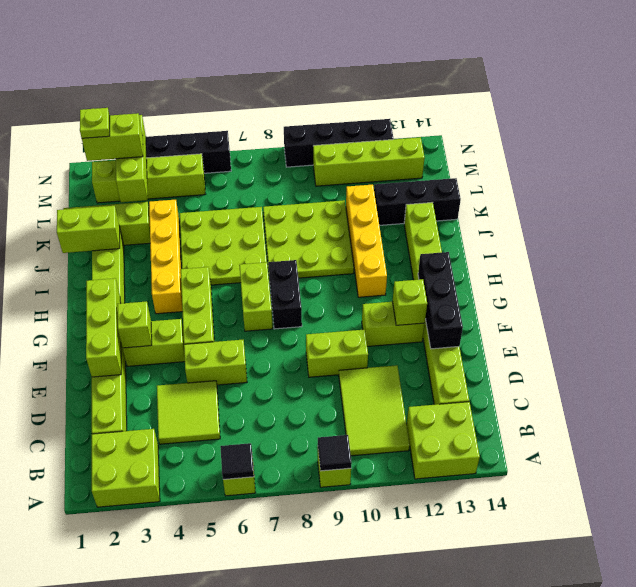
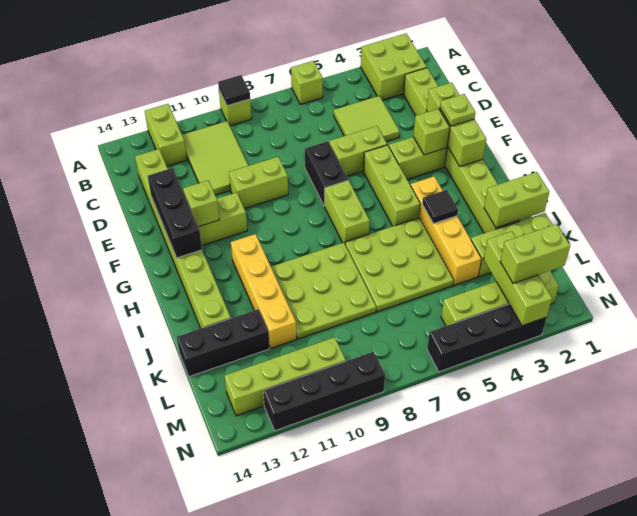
black 1x1 tile [220,443,254,479] -> black 1x1 tile moved to [422,190,458,224]
lime 2x2 brick [407,402,480,479] -> lime 1x2 brick [145,104,187,166]
black 1x2 brick [269,260,302,329] -> black 1x2 brick moved to [305,141,348,206]
lime 1x1 plate [80,108,110,138] -> lime 1x1 plate moved to [440,94,475,126]

